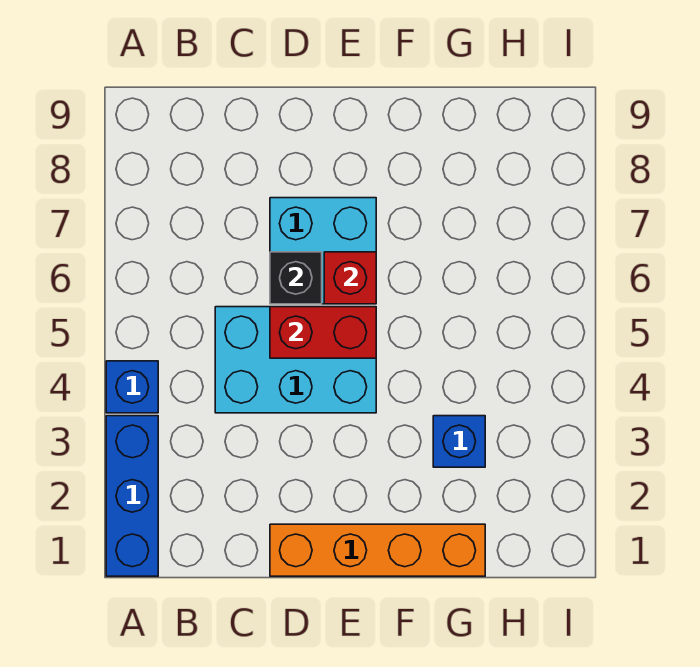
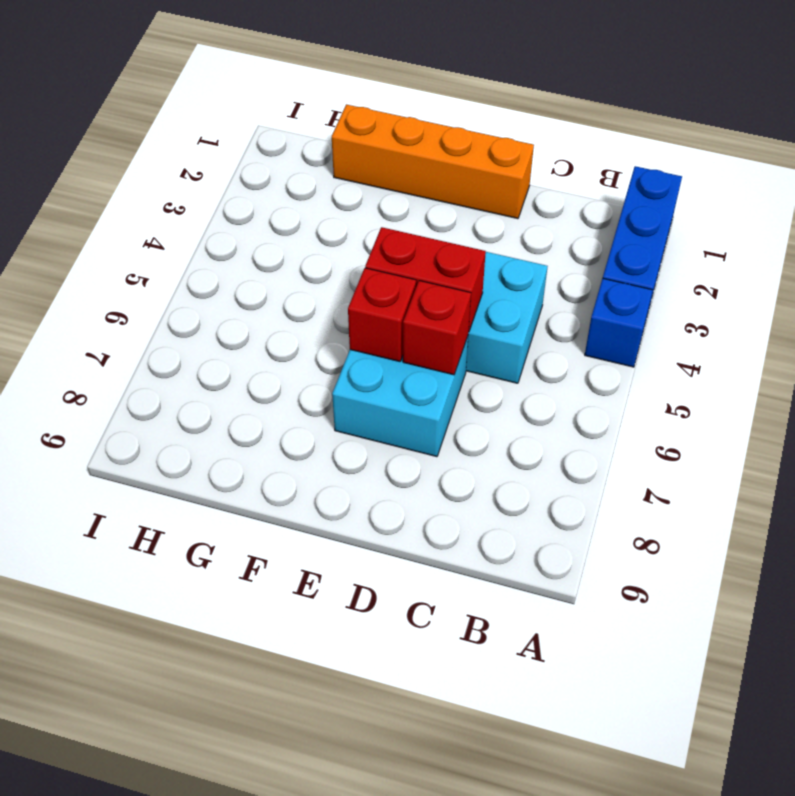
black 1x1 brick [270,252,322,304] -> red 1x1 brick [403,281,471,375]
blue 1x1 brick [433,416,485,467] -> none

